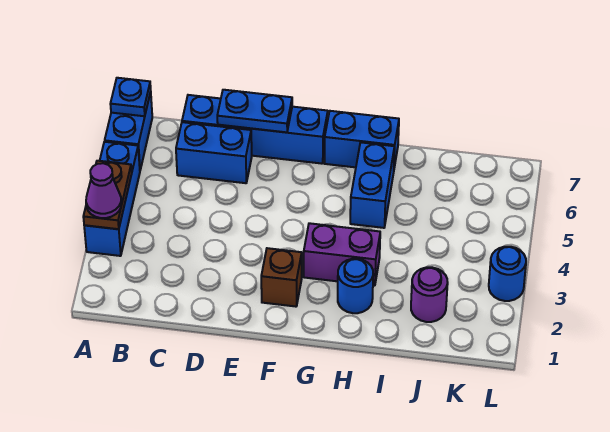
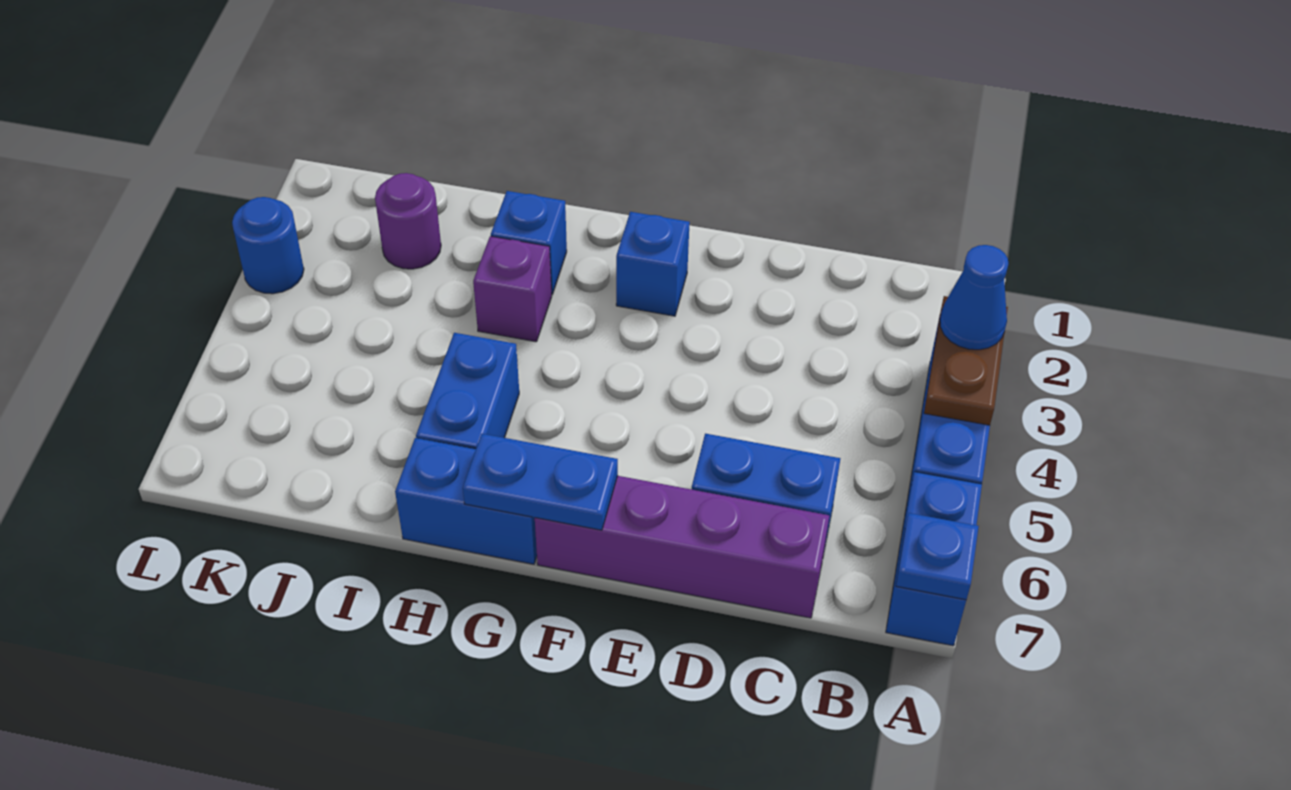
purple 1x1 cone [86,163,121,218] -> blue 1x1 cone [940,245,1008,350]
blue 1x4 brick [182,95,328,164] -> purple 1x4 brick [535,476,829,618]
blue 1x2 plate [217,90,292,132] -> blue 1x2 plate moved to [463,434,618,530]
brown 1x1 brick [261,248,302,307] -> blue 1x1 brick [616,212,690,316]
purple 1x2 brick [304,223,380,286] -> purple 1x1 brick [473,236,552,342]
blue 1x1 round brick [338,259,373,313] -> blue 1x1 brick [491,191,567,294]

